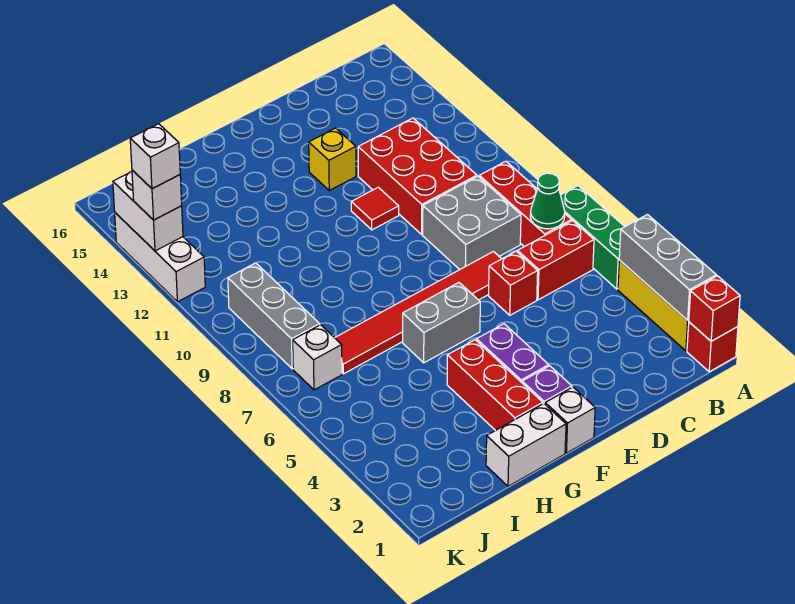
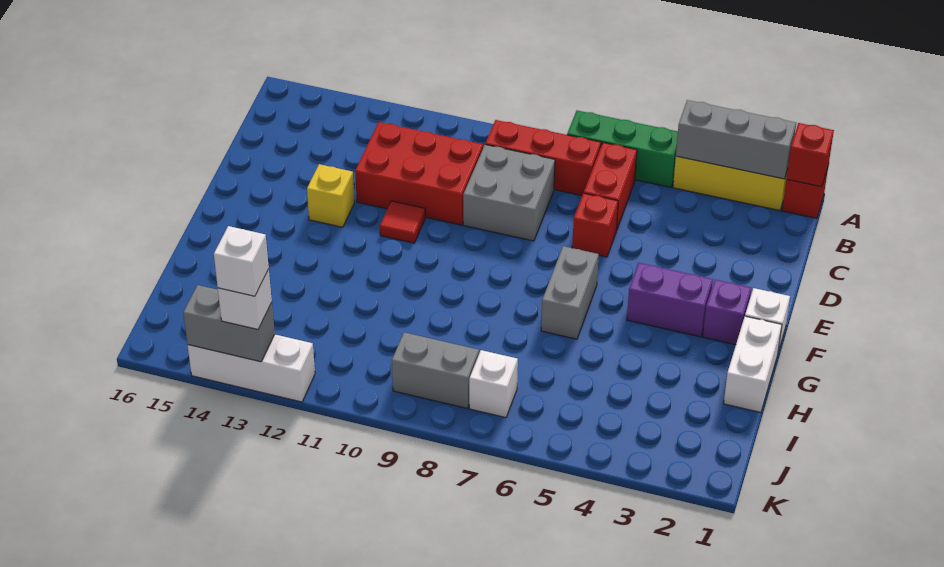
green 1x1 cone [530,173,565,229] -> none
red 1x6 tile [335,252,501,374] -> none
red 1x3 brick [447,340,543,431] -> none
grey 1x3 brick [228,263,320,369] -> grey 1x2 brick [392,332,479,409]
white 1x2 brick [113,172,183,251] -> grey 1x2 brick [183,285,275,362]

